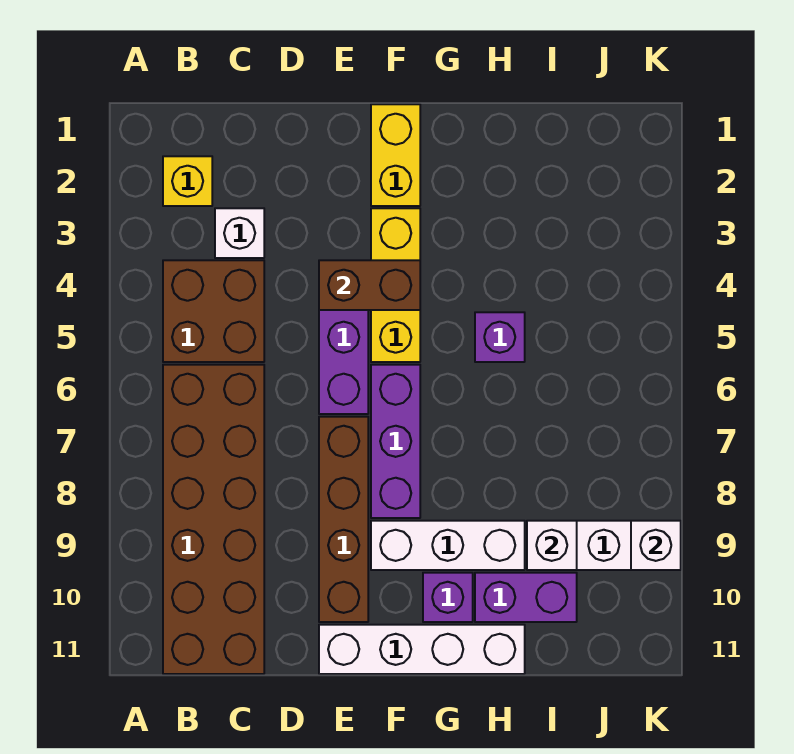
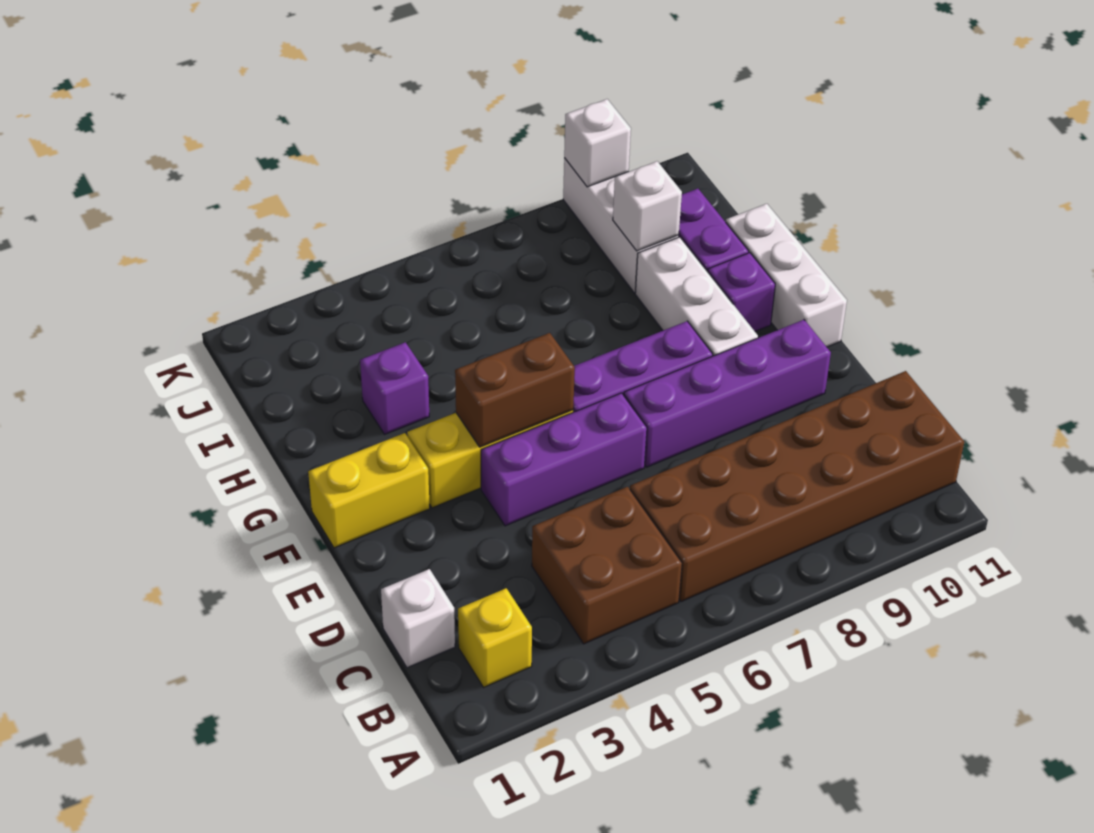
white 1x1 brick [215,208,264,258] -> white 1x1 brick moved to [381,569,455,668]
brown 1x2 brick [319,260,420,310] -> brown 1x2 brick turned to [455,333,575,447]
brown 1x4 brick [319,417,368,622] -> purple 1x4 brick [624,320,831,467]
white 1x4 brick [319,625,525,674] -> white 1x3 brick [726,204,847,347]
purple 1x1 brick [475,312,525,362] -> purple 1x1 brick moved to [360,342,429,435]

